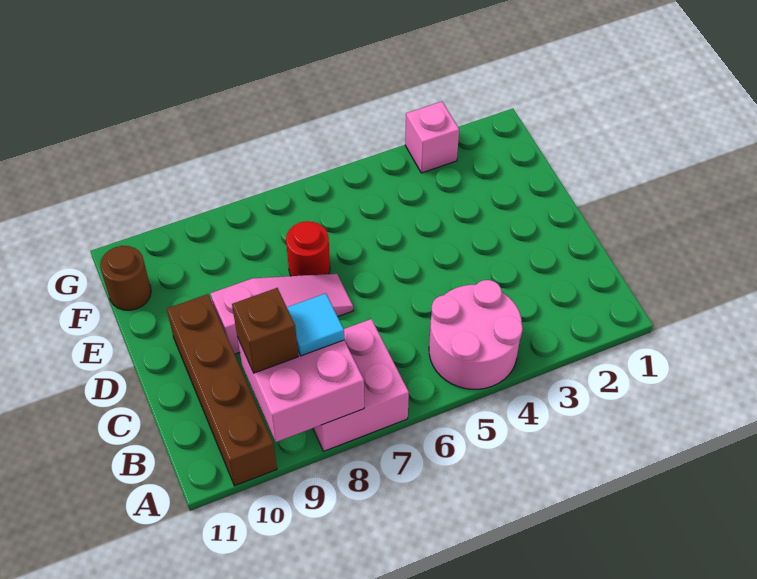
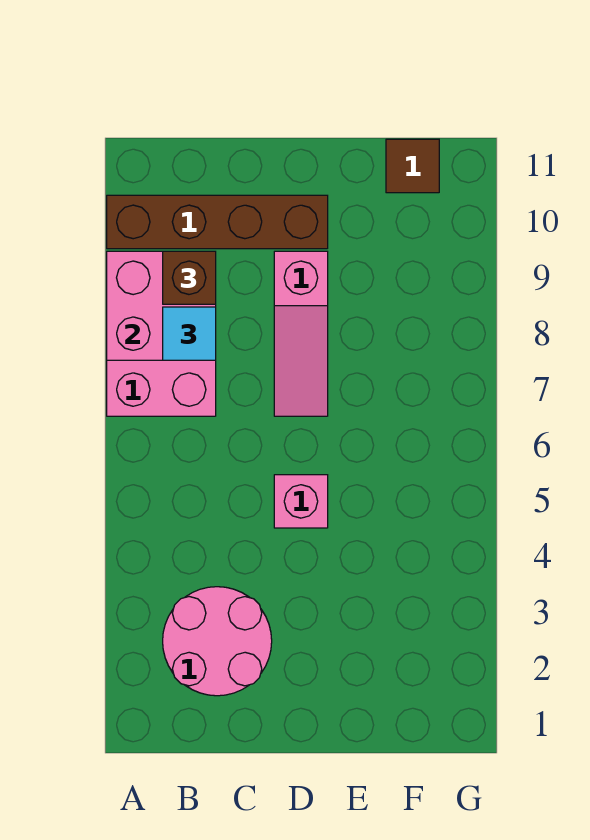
pink 2x2 round brick [429,280,523,389] -> pink 2x2 round brick moved to [163,587,272,696]
red 1x1 round brick [286,221,330,276] -> none
brown 1x1 round brick [100,246,151,310] -> brown 1x1 tile [386,139,439,193]
pink 1x1 brick [405,102,459,173] -> pink 1x1 brick moved to [274,475,328,528]

